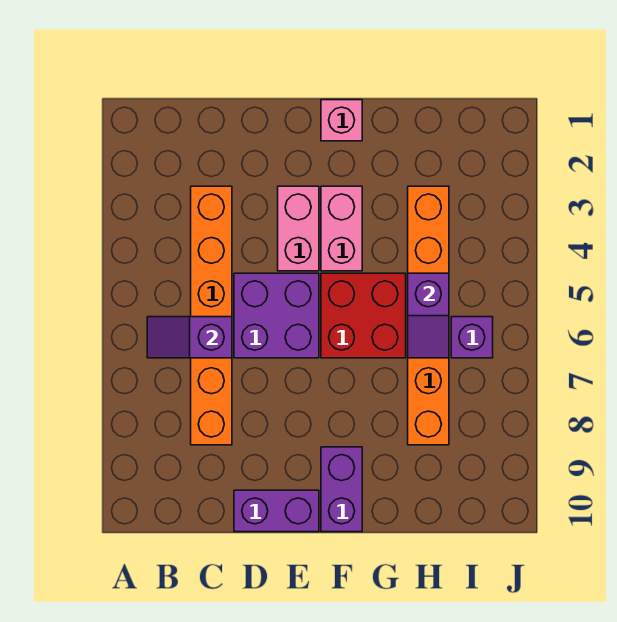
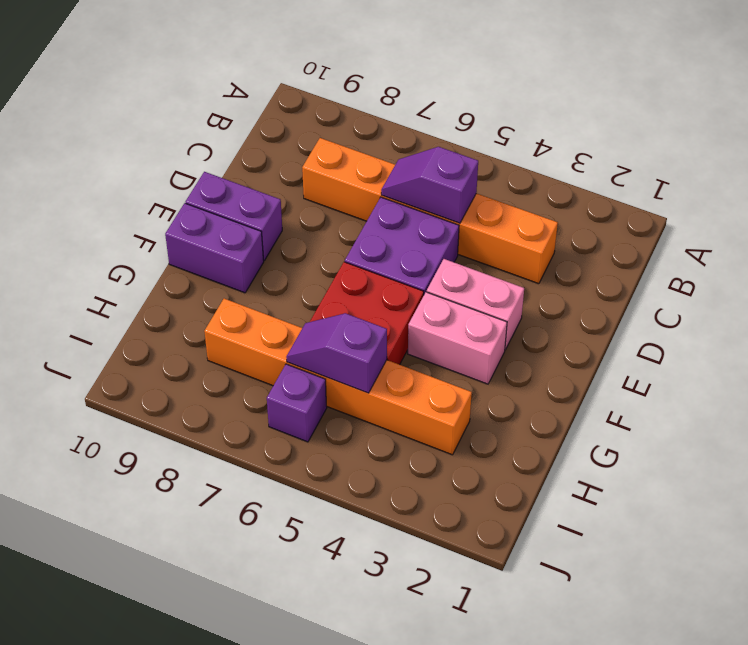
purple 1x2 slope [147,317,232,358] -> purple 1x2 slope turned to [381,147,478,223]
purple 1x2 brick [234,490,319,532] -> purple 1x2 brick turned to [186,172,282,260]
pink 1x1 brick [321,100,362,141] -> none

